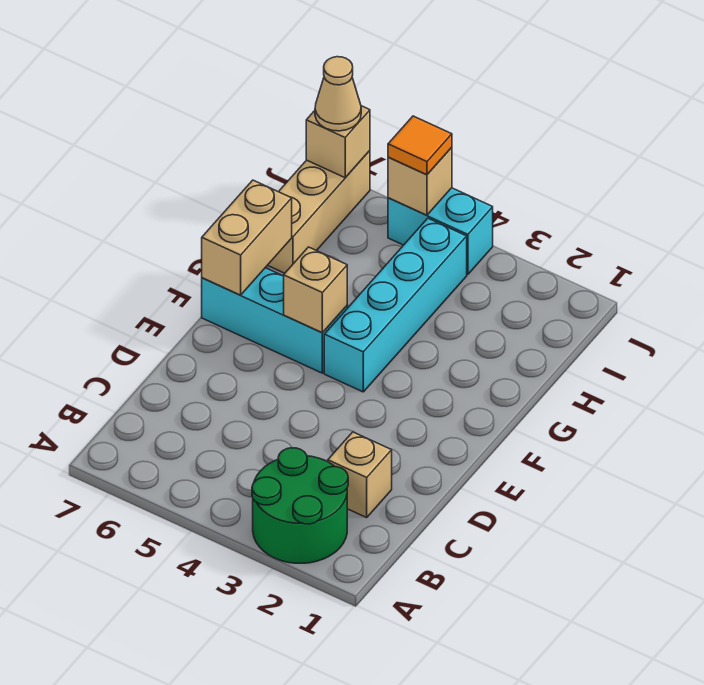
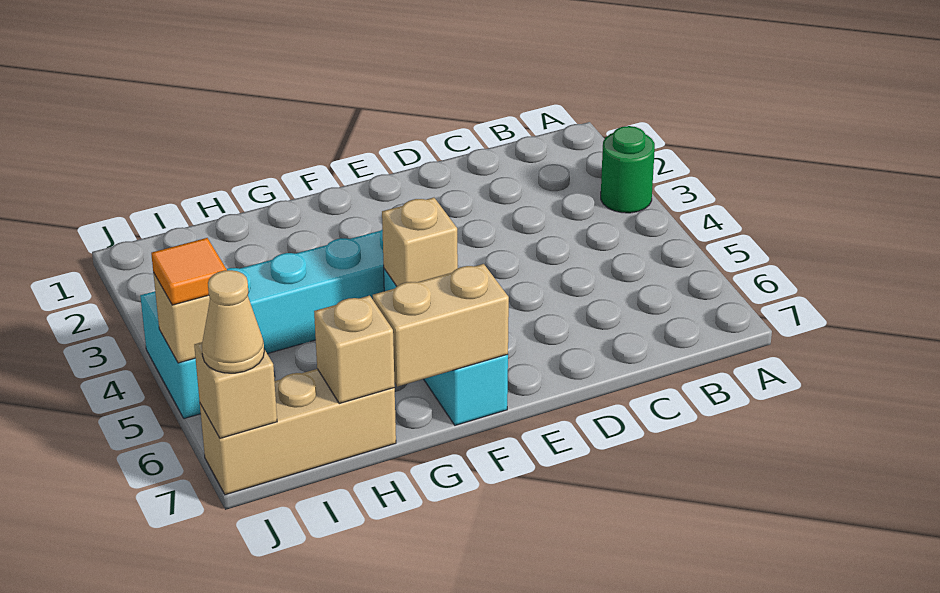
green 2x2 round brick [252,448,348,563] -> green 1x1 round brick [601,126,655,213]
tan 1x1 brick [328,432,392,518] -> tan 1x1 brick moved to [314,296,395,404]

